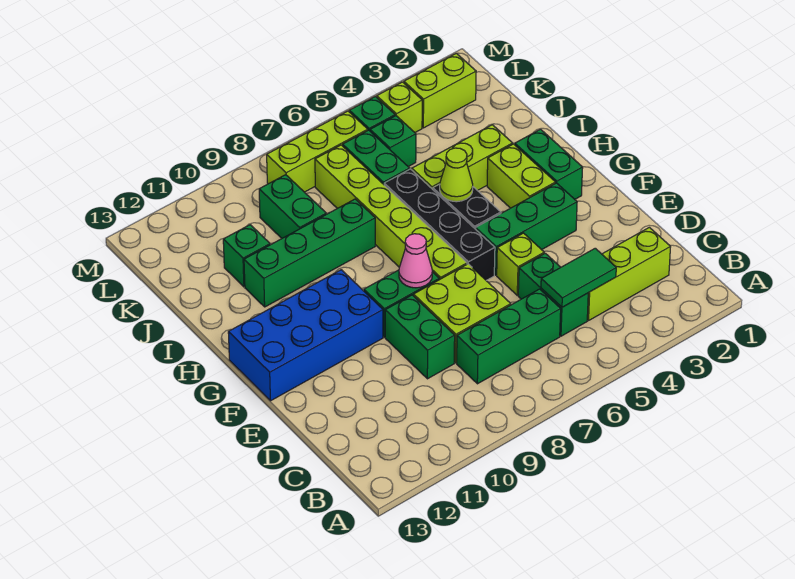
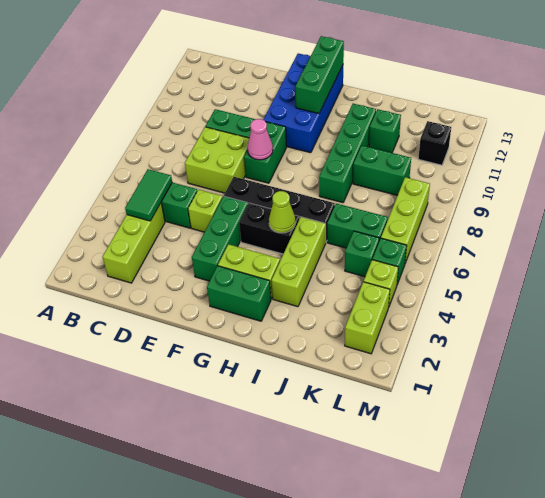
green 1x3 brick [457,289,561,384] -> green 1x3 brick moved to [295,36,344,114]
lime 1x6 brick [315,145,467,280] -> none
none -> black 1x1 brick [418,121,451,165]

